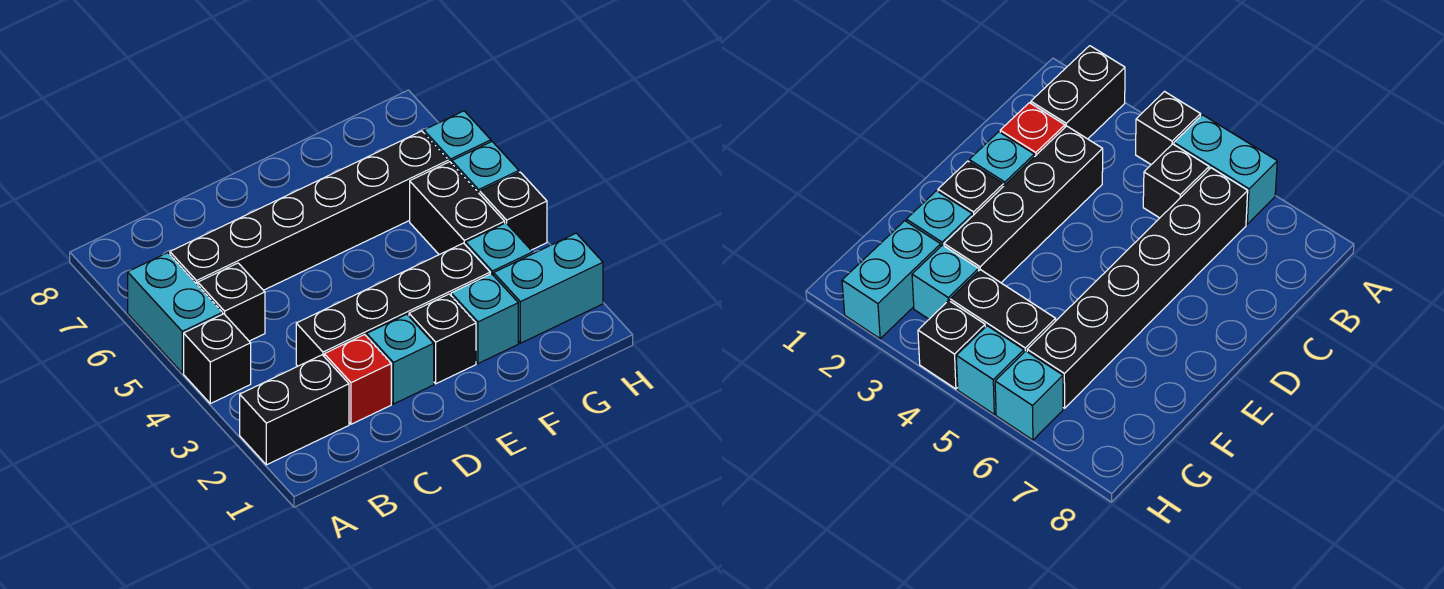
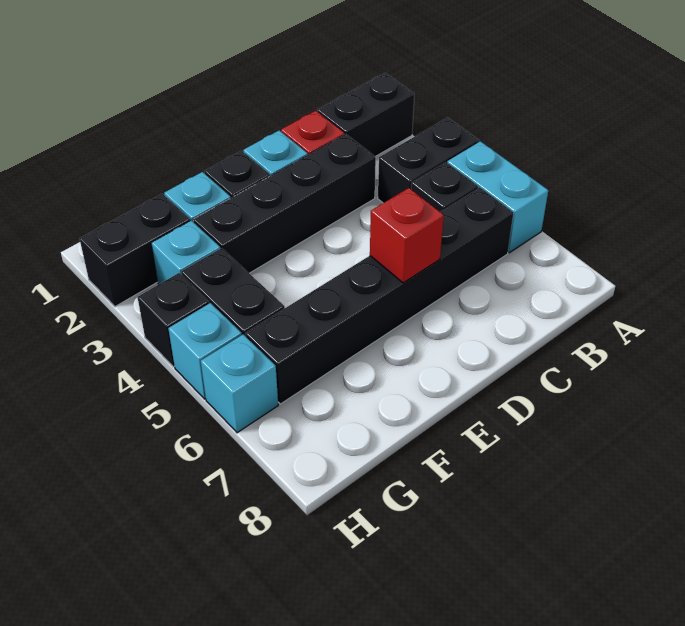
black 1x1 brick [184,314,251,404] -> black 1x2 brick [378,118,479,203]
none -> red 1x1 brick [370,188,444,283]
cyan 1x2 brick [494,233,603,343] -> black 1x2 brick [80,194,190,307]

